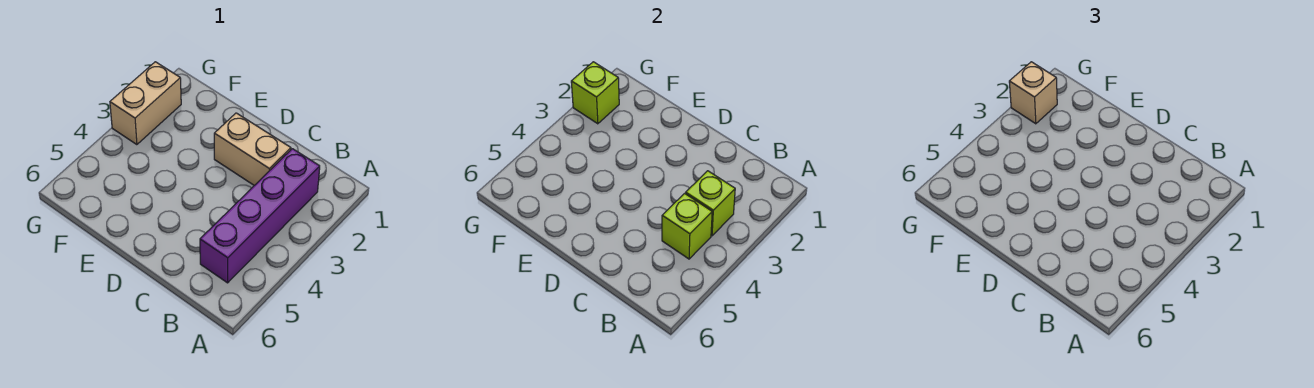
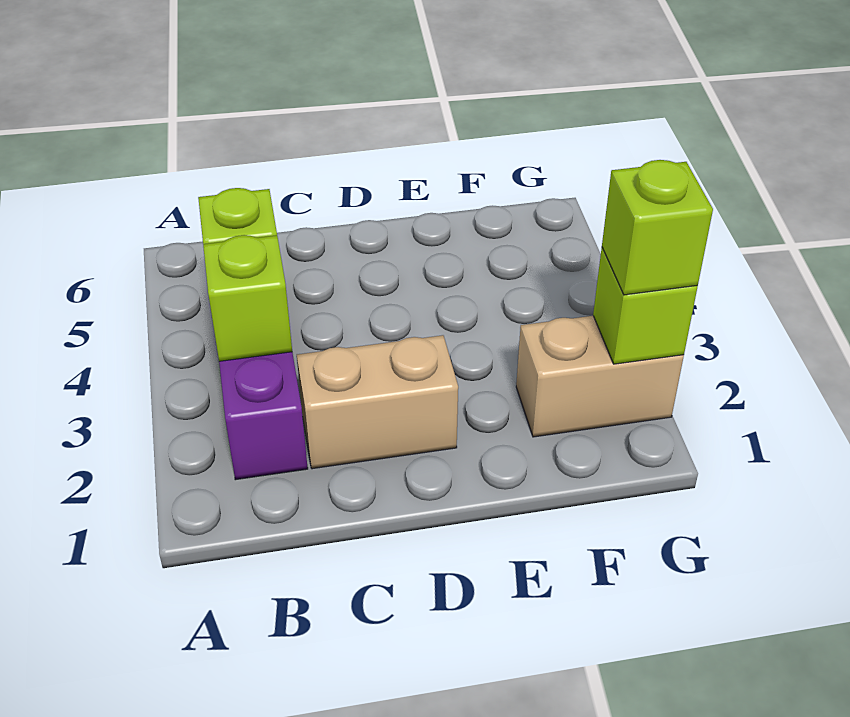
tan 1x2 brick [110,62,181,145] -> tan 1x2 brick turned to [516,316,684,437]
tan 1x1 brick [1009,62,1057,124] -> lime 1x1 brick [602,160,713,295]

